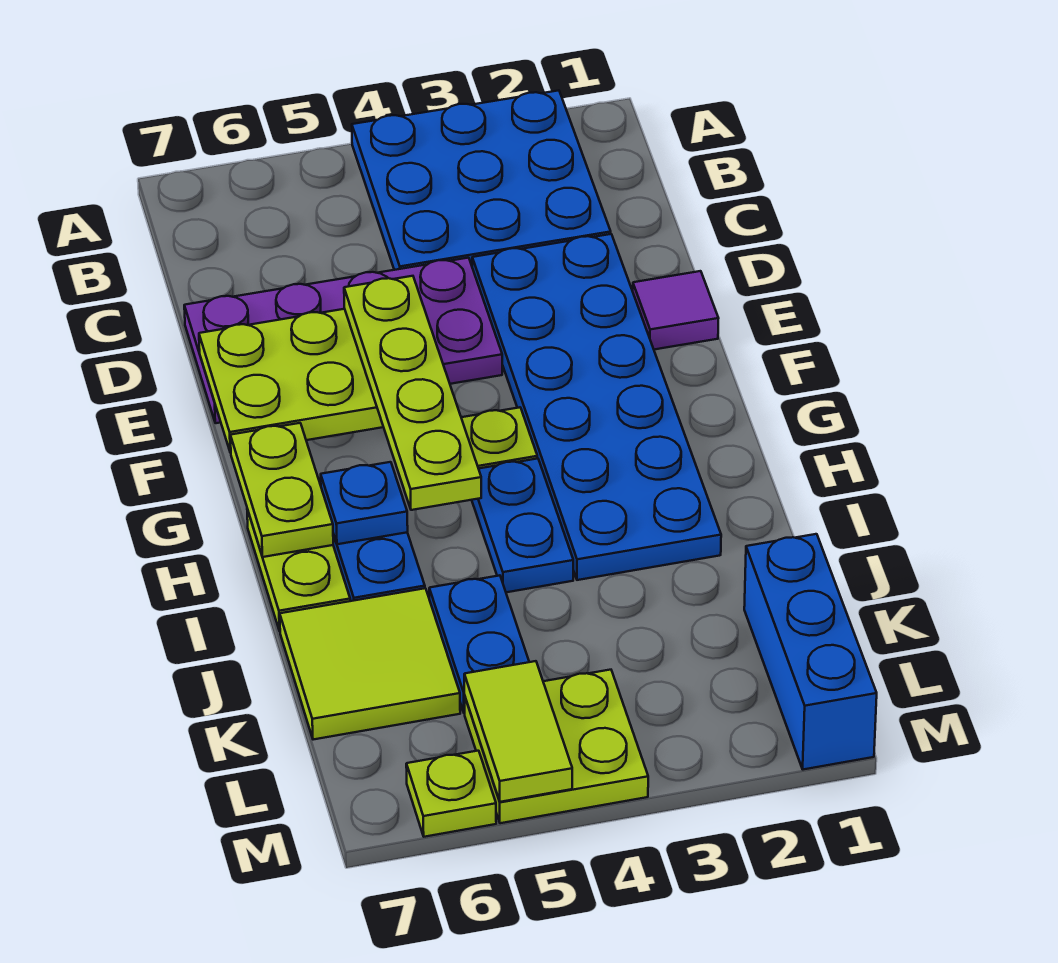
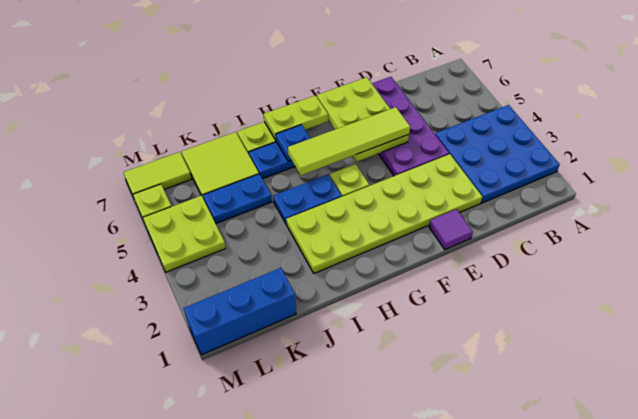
blue 2x6 plate [472,234,721,580] -> lime 2x6 plate [286,154,482,273]
lime 1x4 plate [344,276,481,510] -> lime 1x4 tile [288,107,410,175]
lime 1x2 tile [464,661,572,802] -> lime 1x2 tile moved to [123,152,191,197]

